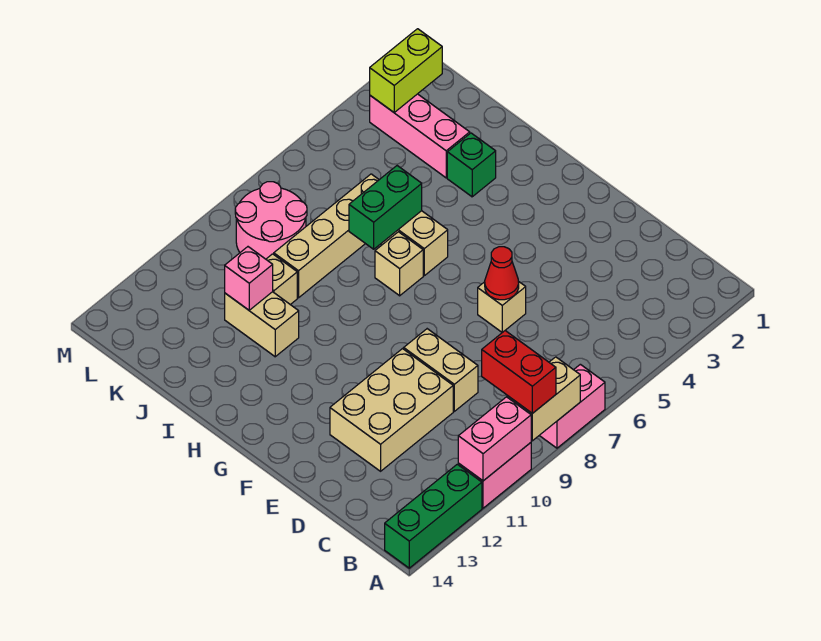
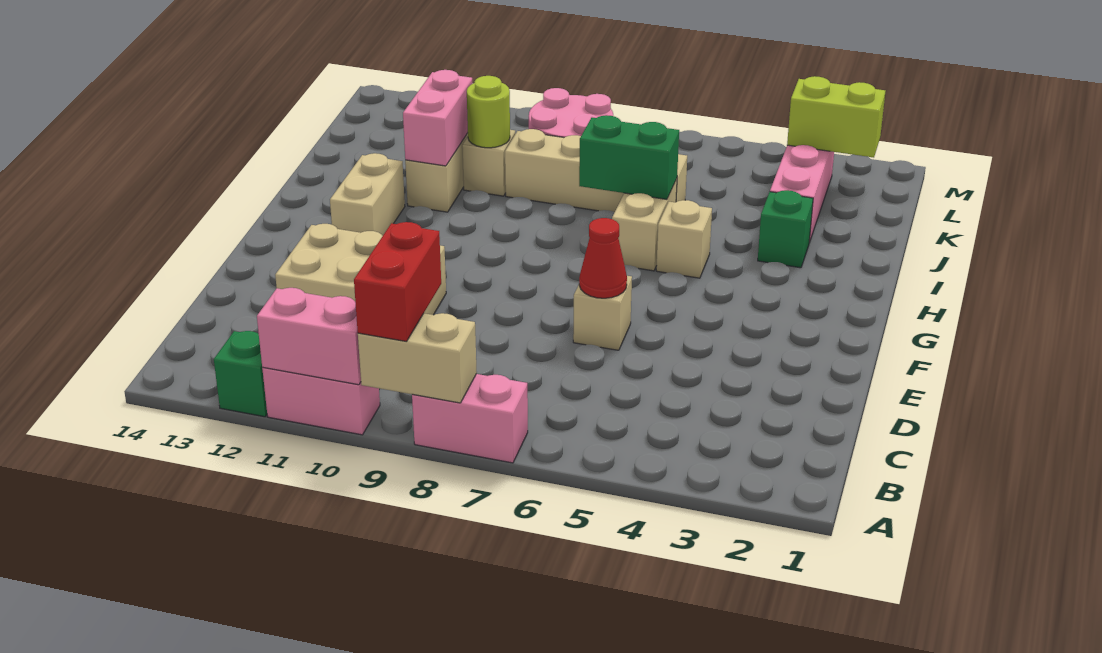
green 1x3 brick [385,464,482,568] -> green 1x1 brick [214,331,267,417]
tan 1x2 brick [404,329,478,411] -> tan 1x2 brick moved to [330,153,405,236]
tan 1x1 brick [375,232,423,296] -> tan 1x1 brick moved to [656,200,712,278]
none -> lime 1x1 round brick [467,76,510,148]
pink 1x1 brick [225,247,273,310] -> pink 1x2 brick [403,70,472,166]

